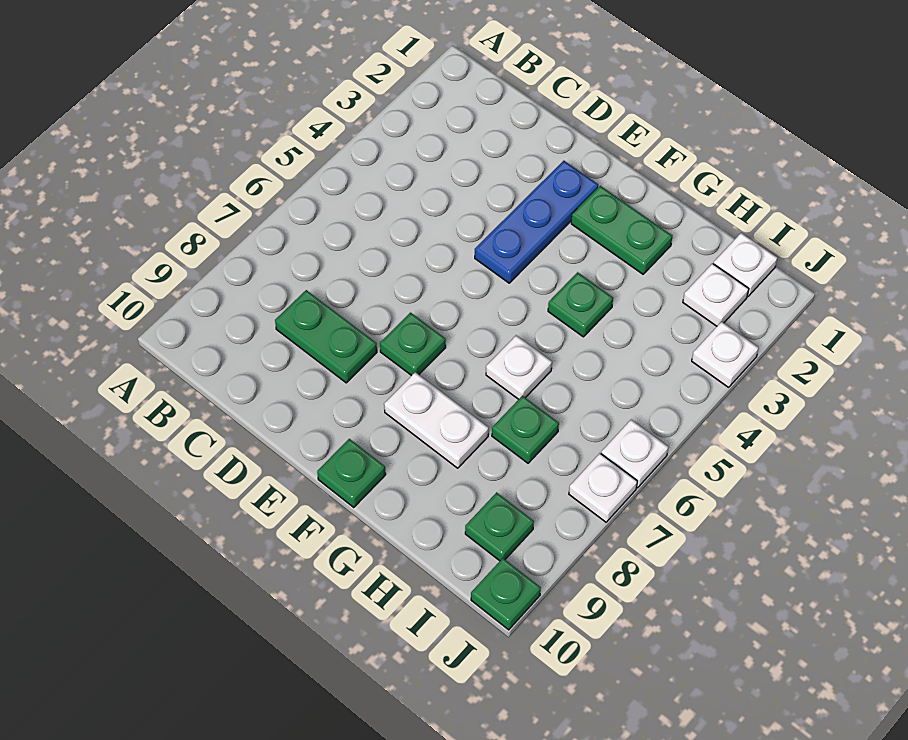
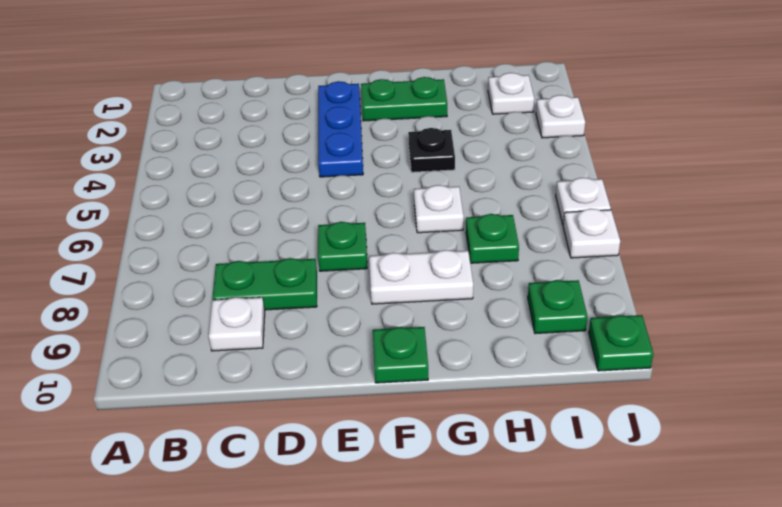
green 1x1 plate [548,272,613,337] -> black 1x1 plate [408,128,455,172]
white 1x1 plate [713,233,777,296] -> white 1x1 plate moved to [209,297,265,351]

